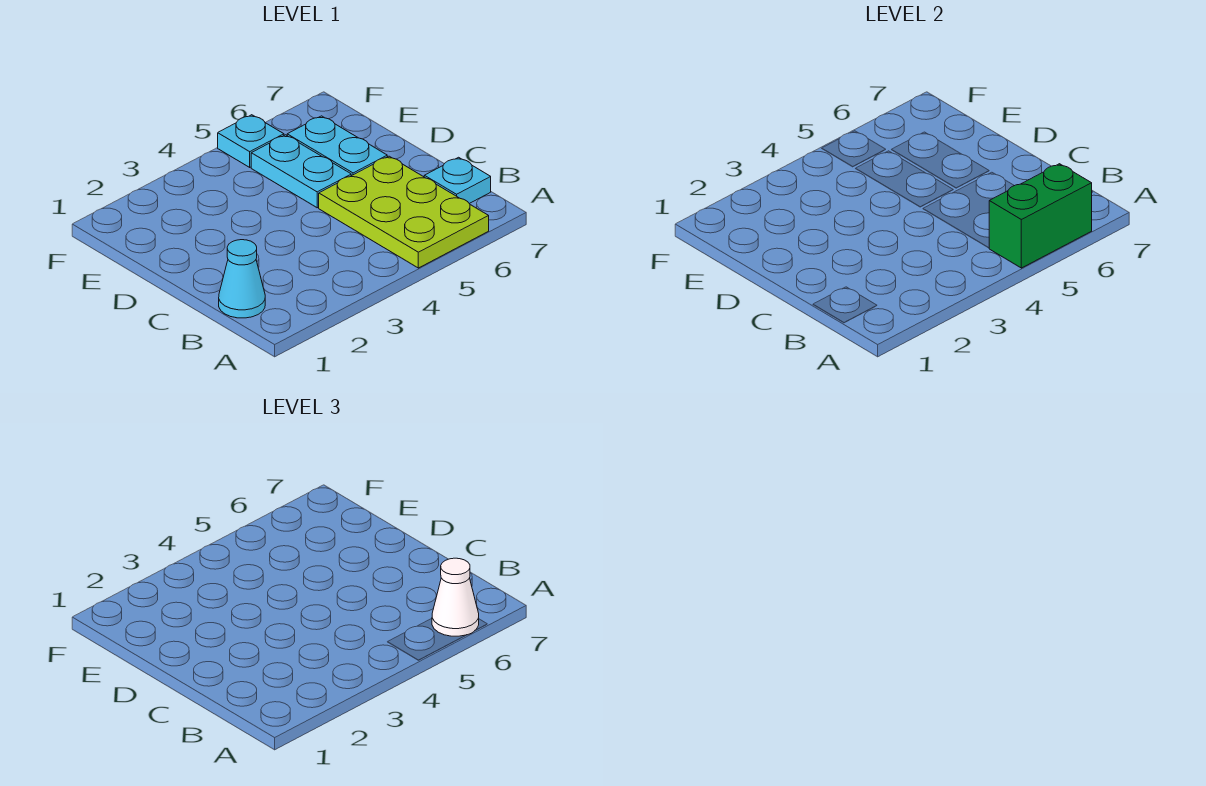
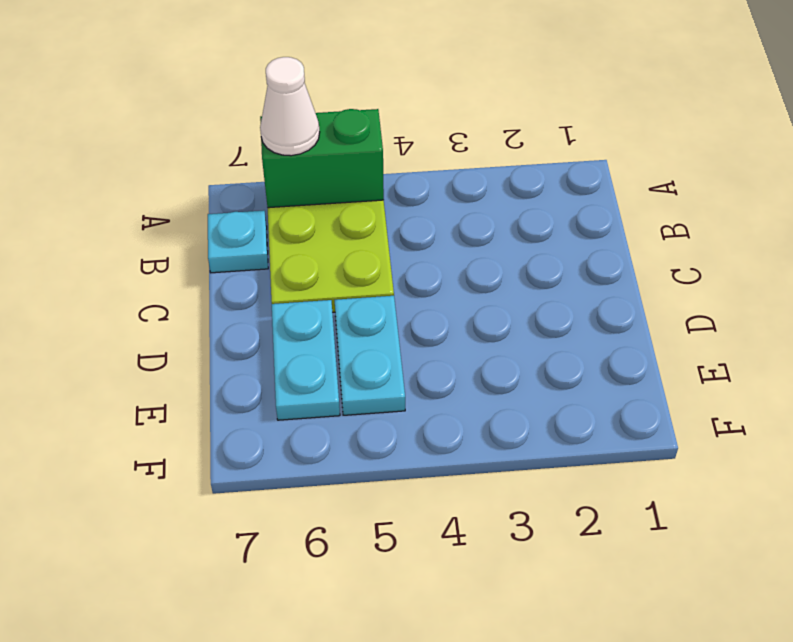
cyan 1x1 cone [219,240,265,318] -> none
cyan 1x1 plate [218,115,284,167] -> none

